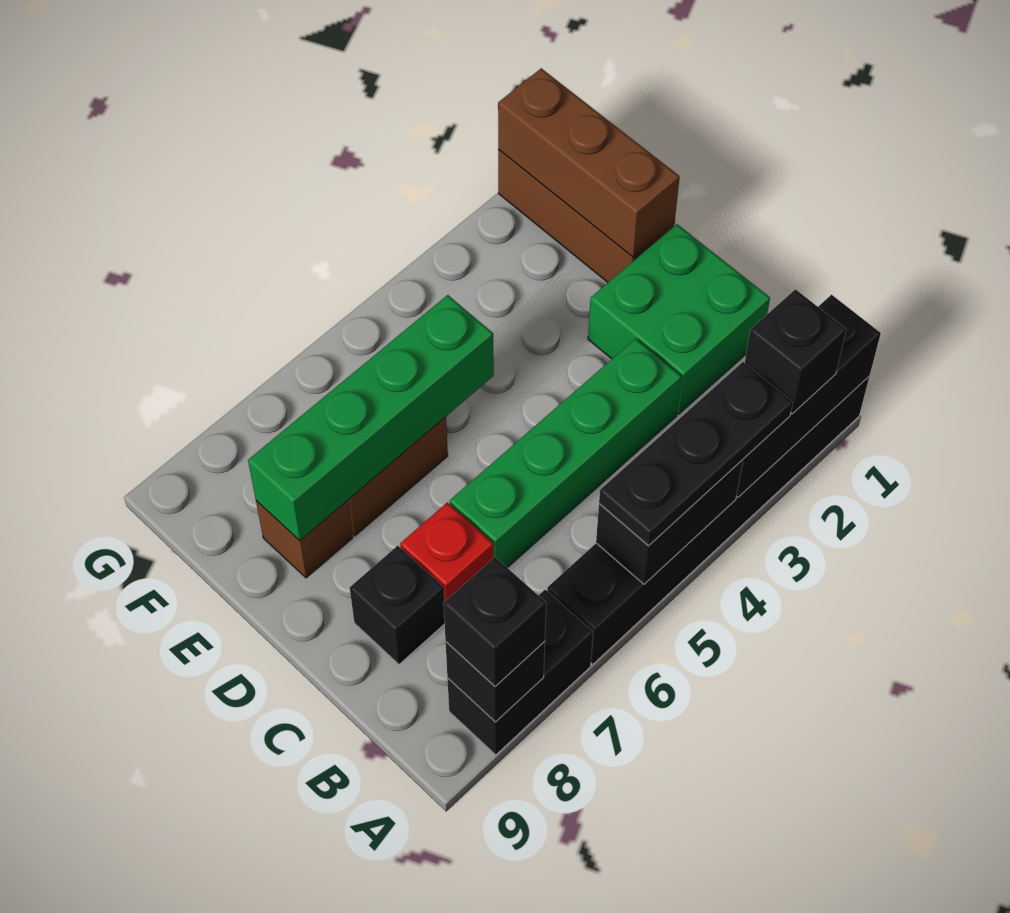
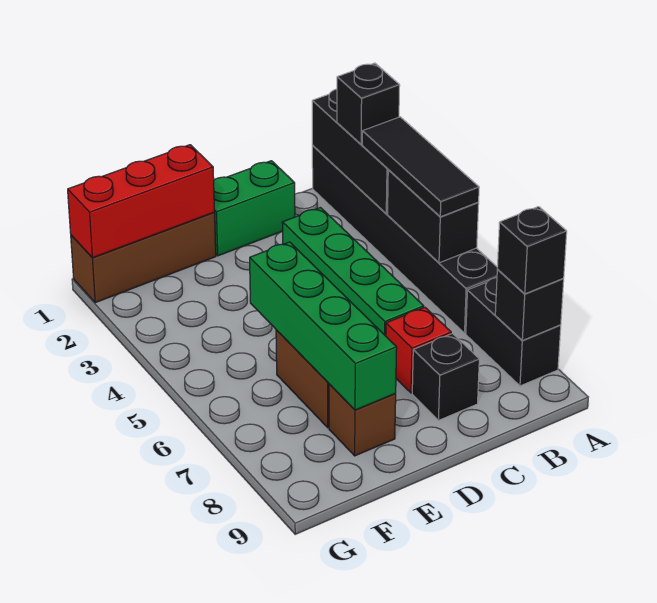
black 1x3 plate [599,362,793,546] -> black 1x3 tile [362,117,479,217]
green 2x2 brick [588,224,770,414] -> green 1x2 brick [214,161,295,256]
brown 1x3 brick [498,68,680,257] -> red 1x3 brick [68,145,215,258]

